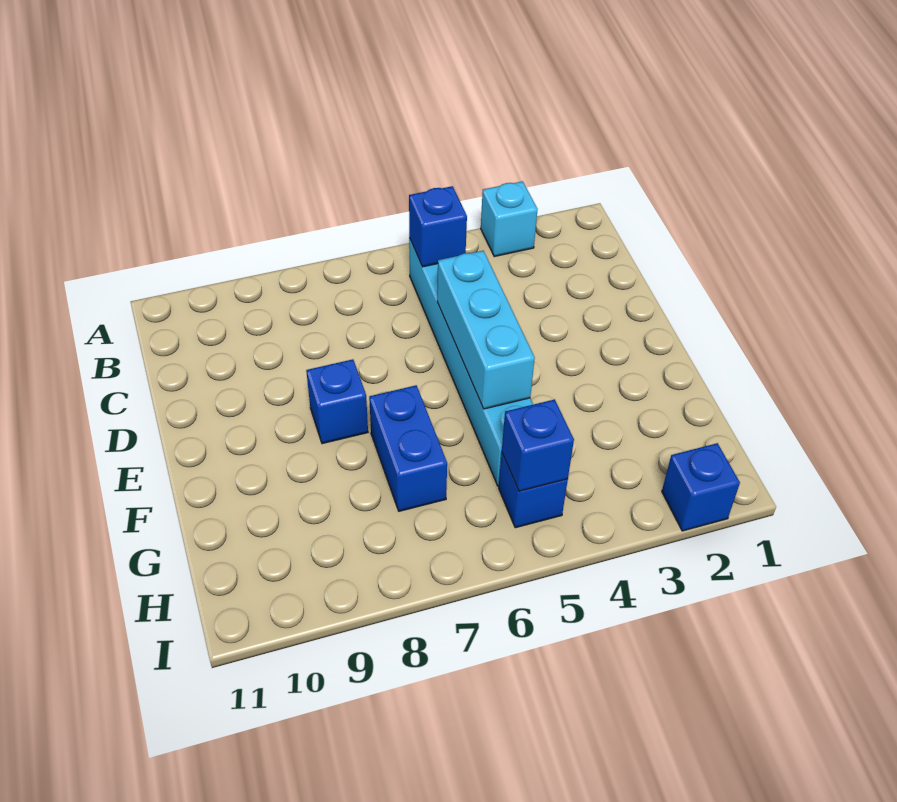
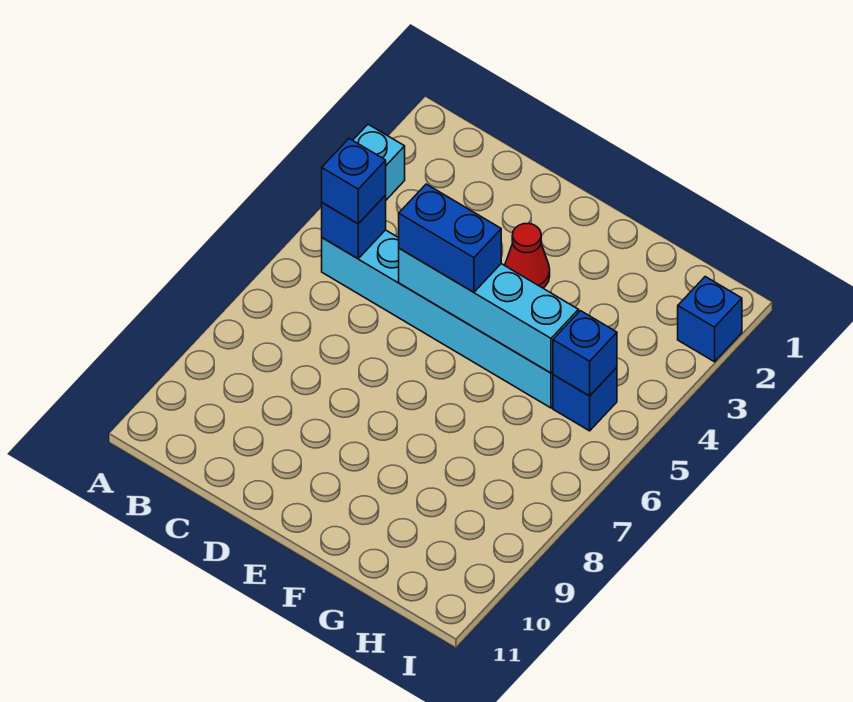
cyan 1x3 brick [437,251,535,409] -> cyan 1x4 brick [399,248,579,373]
none -> red 1x1 cone [505,223,550,288]
blue 1x1 brick [306,359,368,444] -> blue 1x1 brick moved to [322,139,386,224]
blue 1x2 brick [369,385,447,511] -> blue 1x2 brick moved to [399,184,501,292]

